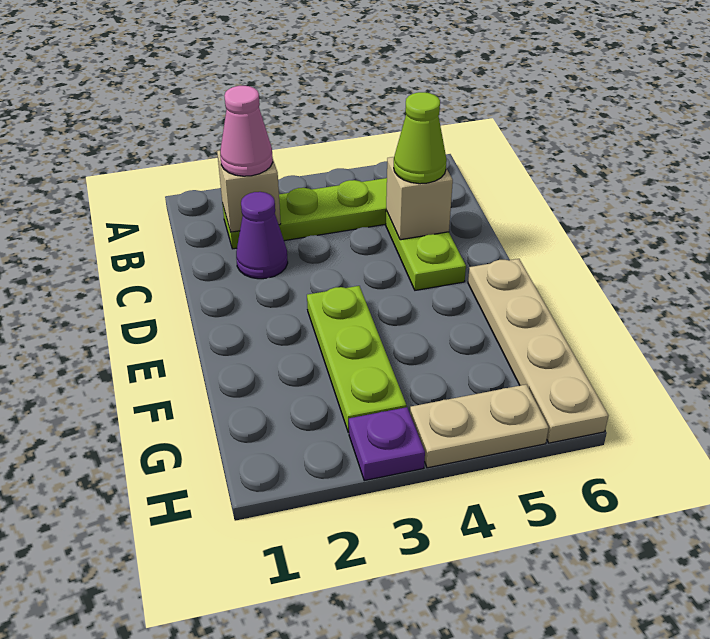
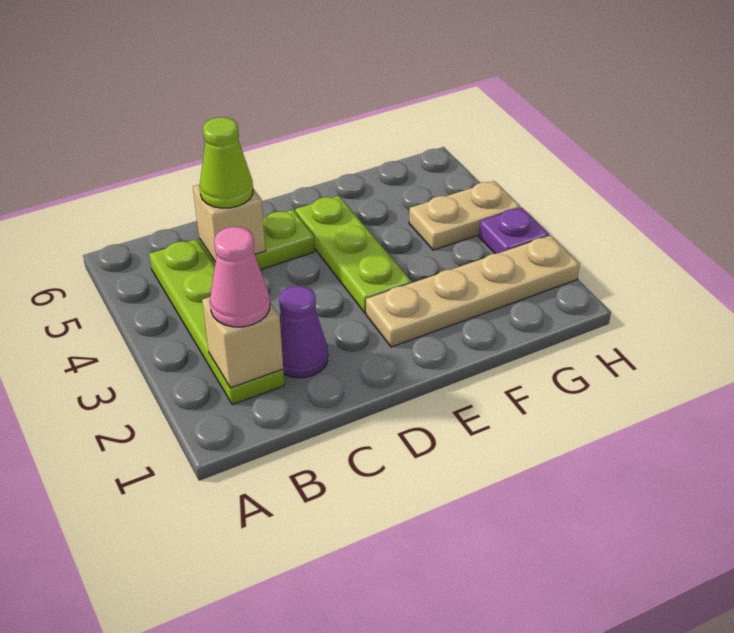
lime 1x3 plate [307,286,406,432] -> lime 1x3 plate turned to [295,196,411,313]
tan 1x4 plate [468,259,608,443] -> tan 1x4 plate moved to [366,236,580,347]
tan 1x2 plate [410,384,549,468] -> tan 1x2 plate turned to [409,181,520,250]

